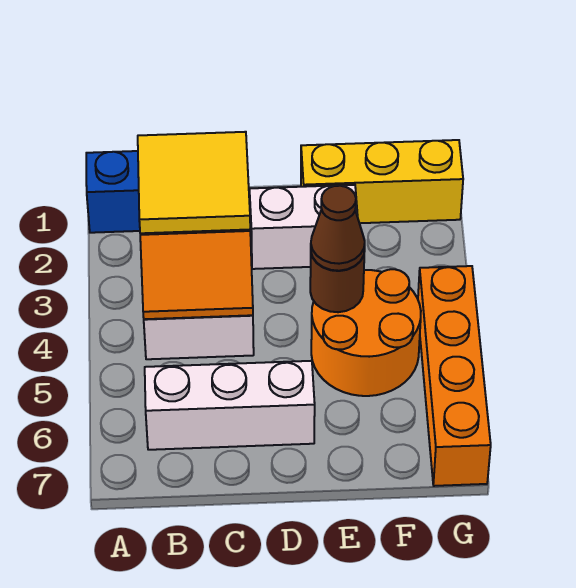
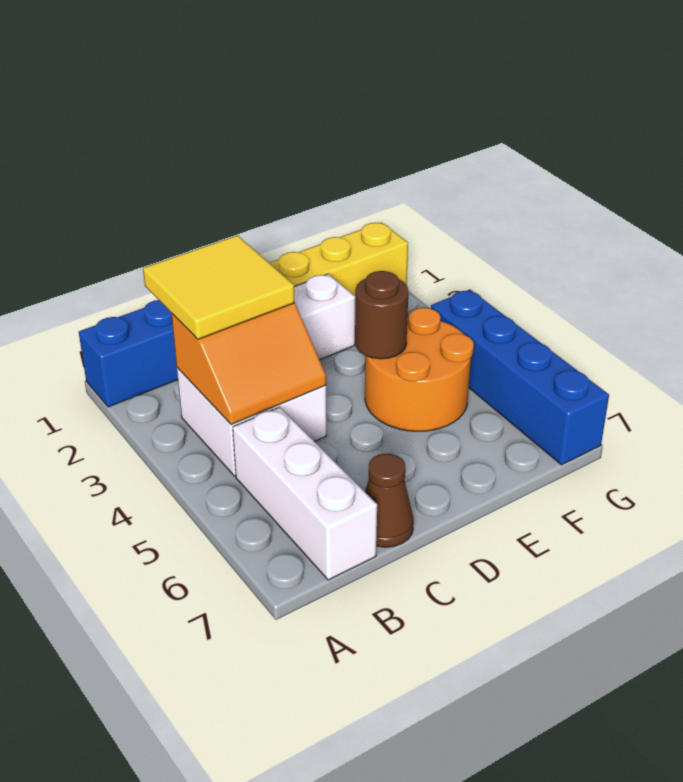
white 1x3 brick [145,361,315,450] -> white 1x3 brick turned to [233,407,377,580]
brown 1x1 cone [311,186,365,271] -> brown 1x1 cone moved to [365,454,414,547]
orange 1x4 brick [418,266,491,486] -> blue 1x4 brick [431,290,609,465]

